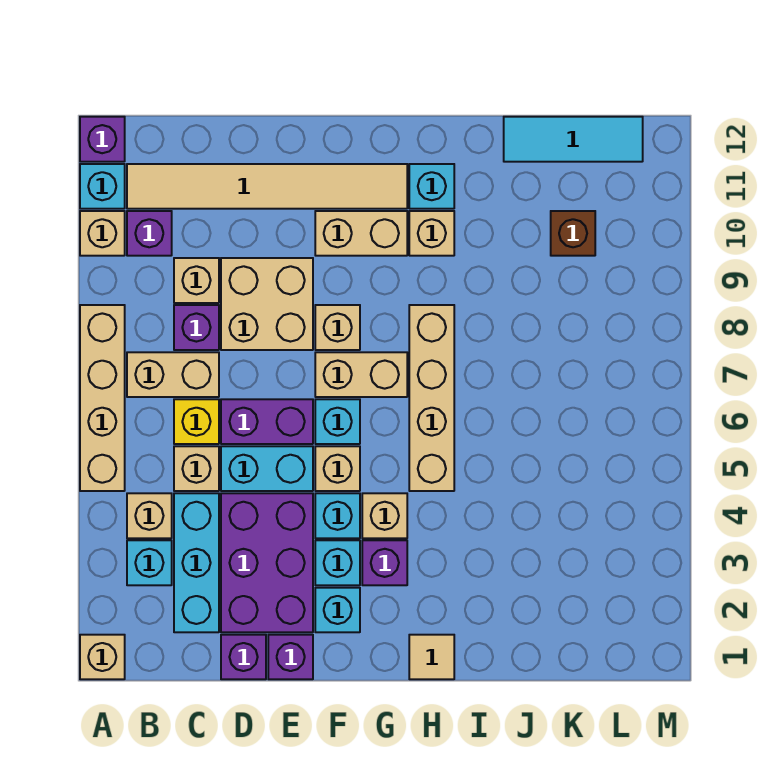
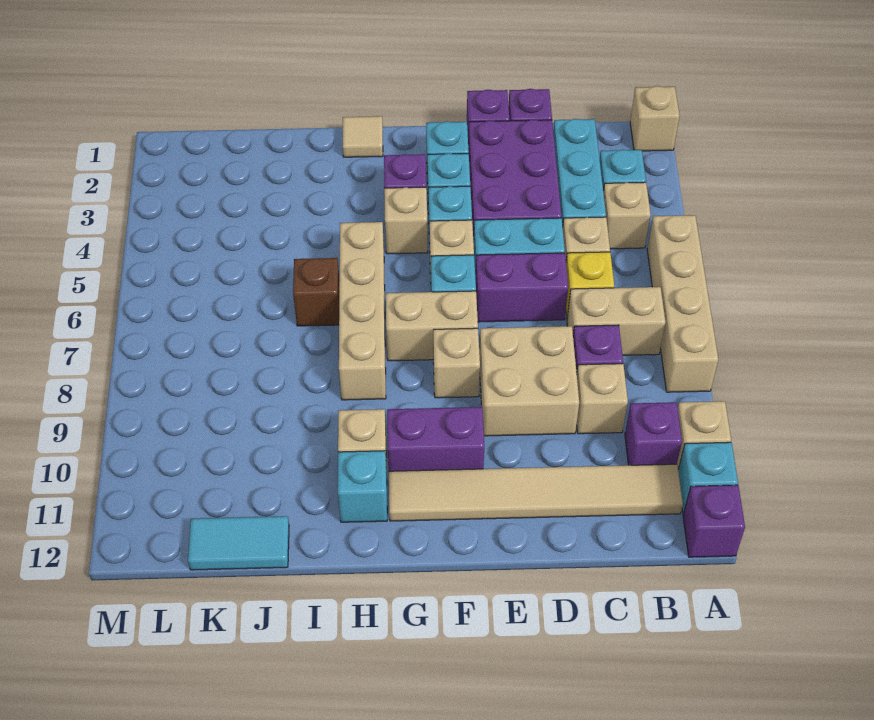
tan 1x2 brick [315,211,407,256] -> purple 1x2 brick [387,407,484,471]
cyan 1x3 tile [504,117,643,162] -> cyan 1x2 tile [188,516,289,570]
brown 1x1 brick [551,211,595,256] -> brown 1x1 brick moved to [293,258,339,326]

